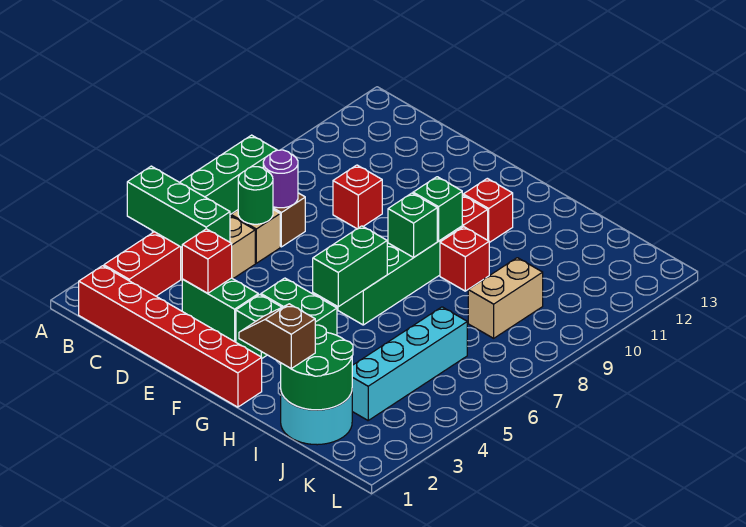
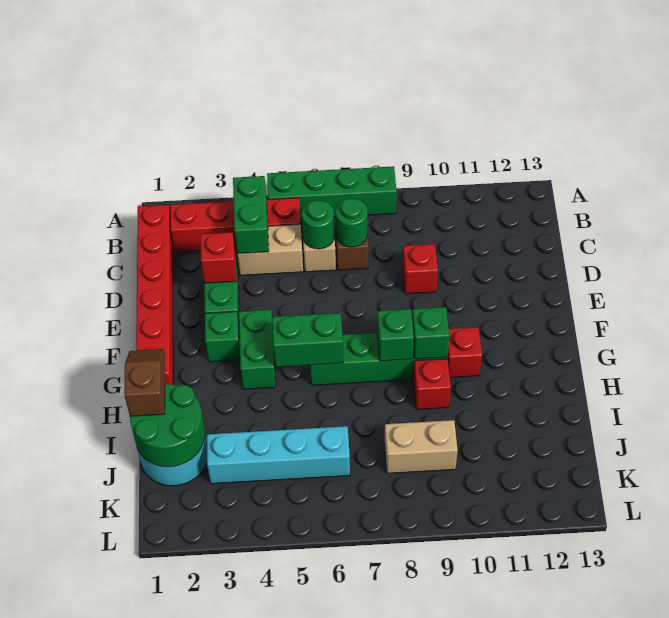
green 1x3 brick [127,166,230,248] -> green 1x2 brick [233,176,269,254]
purple 1x1 round brick [263,150,298,208] -> green 1x1 round brick [335,198,368,247]
red 1x1 brick [463,178,513,243] -> none

